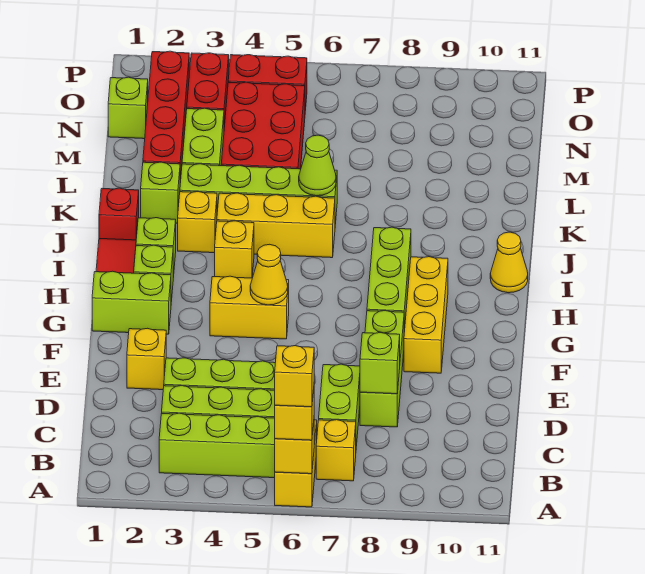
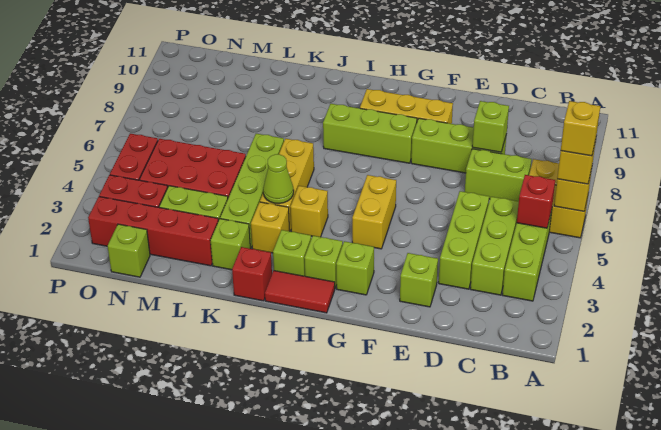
none -> red 1x1 brick [517,175,555,228]
yellow 1x1 brick [127,328,166,390] -> lime 1x1 brick [400,253,438,307]
lime 1x2 brick [92,271,171,334] -> lime 1x1 brick [336,241,374,295]
yellow 1x1 cone [250,244,288,305] -> none
yellow 1x1 cone [490,232,528,293] -> none
lime 1x1 cone [299,135,336,196] -> lime 1x1 cone moved to [263,154,294,203]

